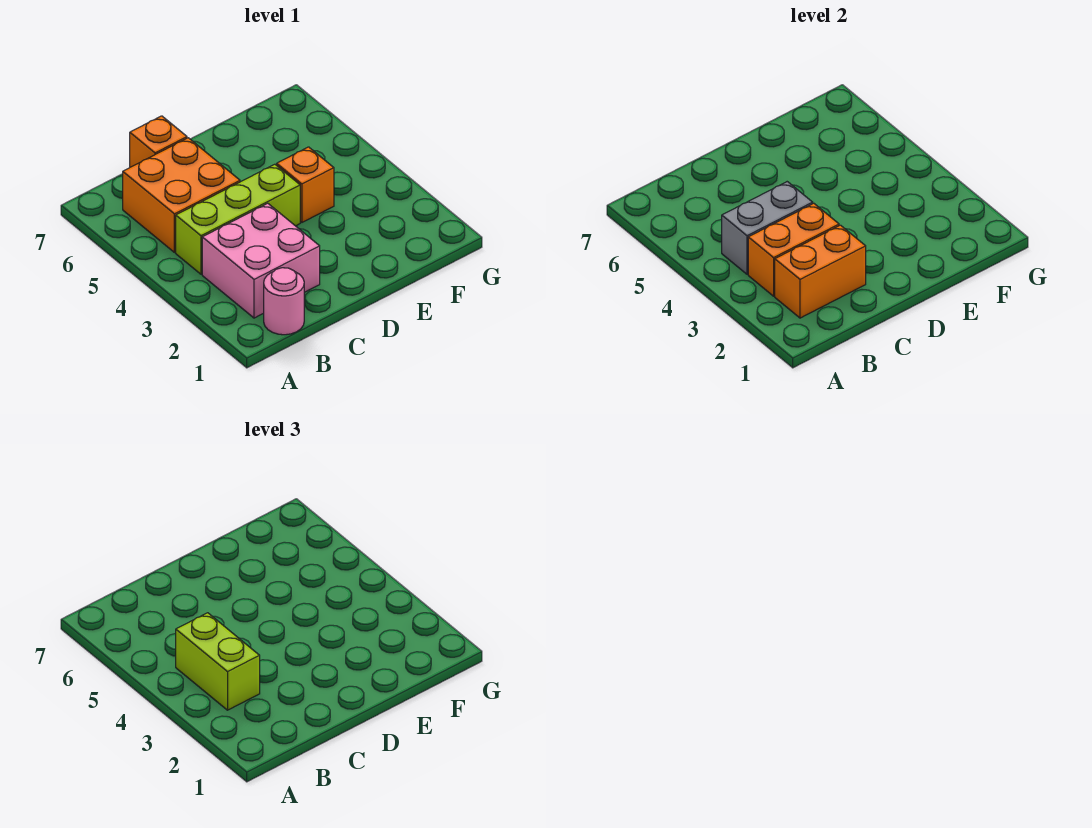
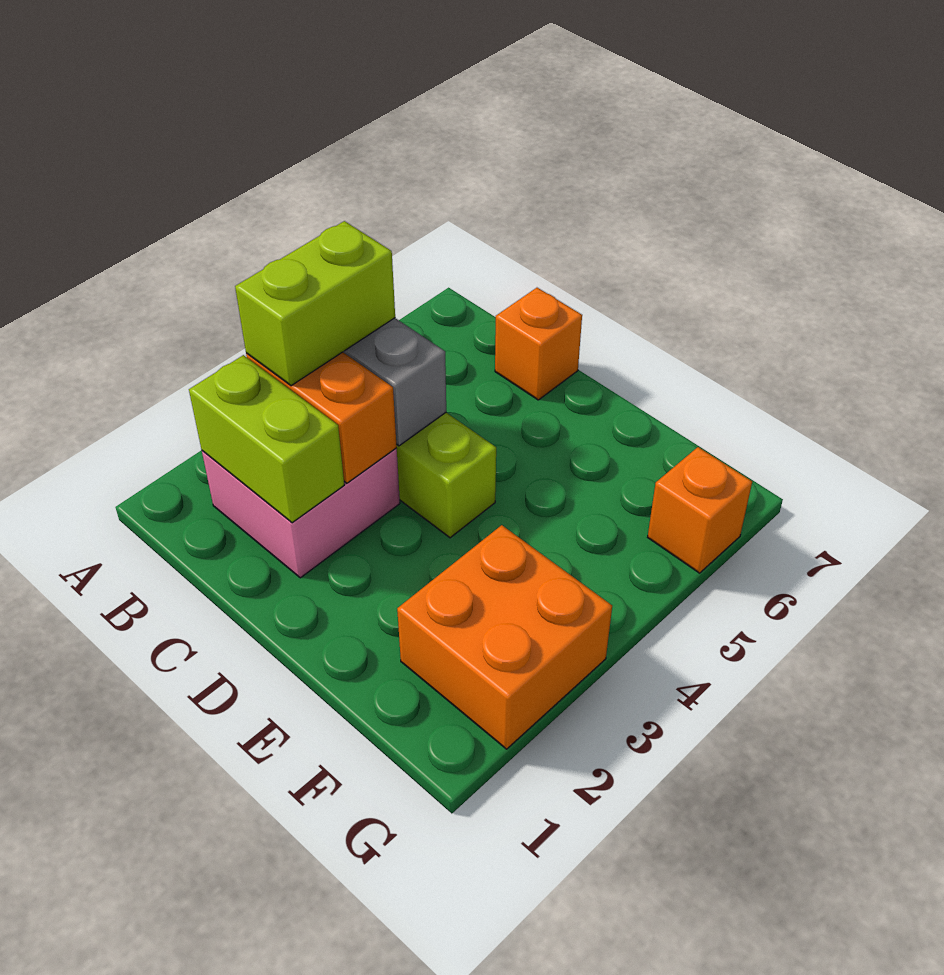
pink 1x1 round brick [264,268,304,335] -> none
orange 1x2 brick [775,225,866,318] -> lime 1x2 brick [189,355,344,523]
orange 2x2 brick [123,138,240,252] -> orange 2x2 brick moved to [397,525,612,749]
orange 1x1 brick [277,147,334,222] -> orange 1x1 brick moved to [648,447,752,573]

